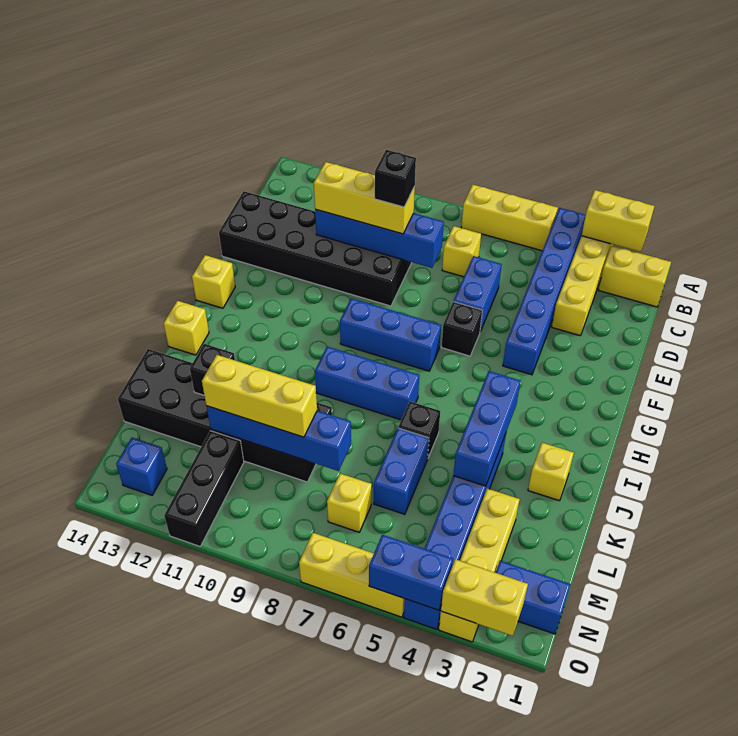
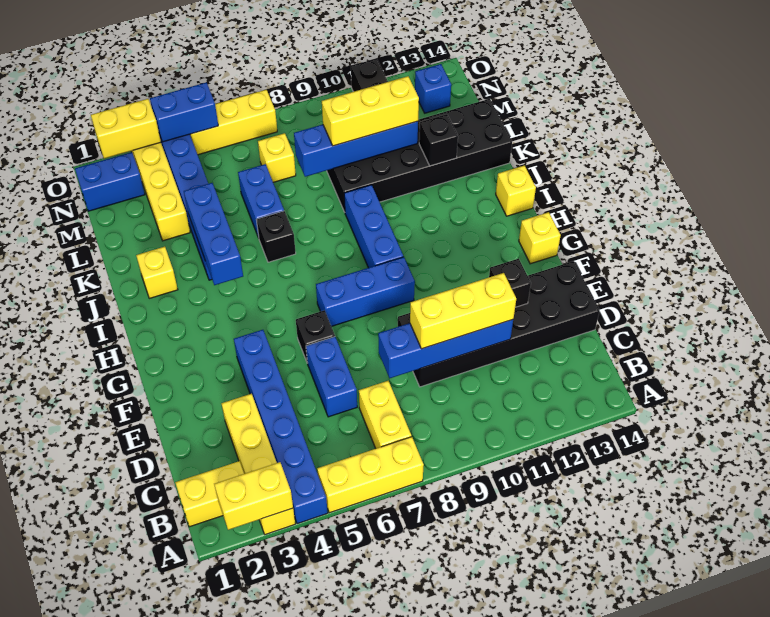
yellow 1x1 brick [442,226,481,277] -> yellow 1x2 brick [359,381,411,448]
black 1x1 brick [375,150,416,207] -> black 1x1 brick moved to [489,259,531,307]
blue 1x3 brick [315,346,419,420] -> blue 1x3 brick turned to [344,185,403,268]

